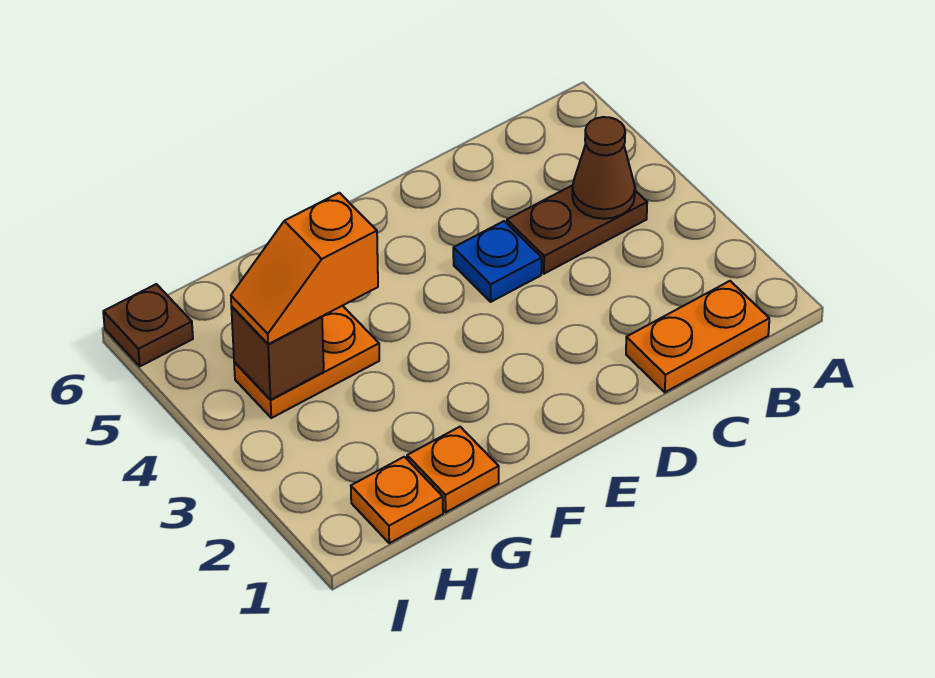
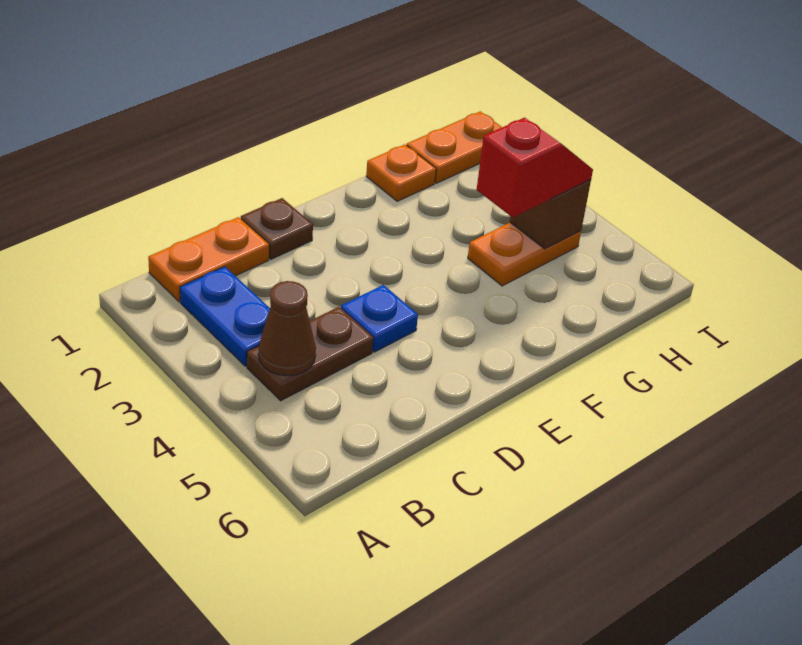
none -> blue 1x2 plate [180,267,270,366]
orange 1x2 slope [231,193,378,344] -> red 1x2 slope [477,118,593,217]
orange 1x1 plate [351,457,443,543] -> orange 1x2 plate [407,111,502,183]
brown 1x1 plate [103,284,193,366] -> brown 1x1 plate moved to [241,198,313,259]

